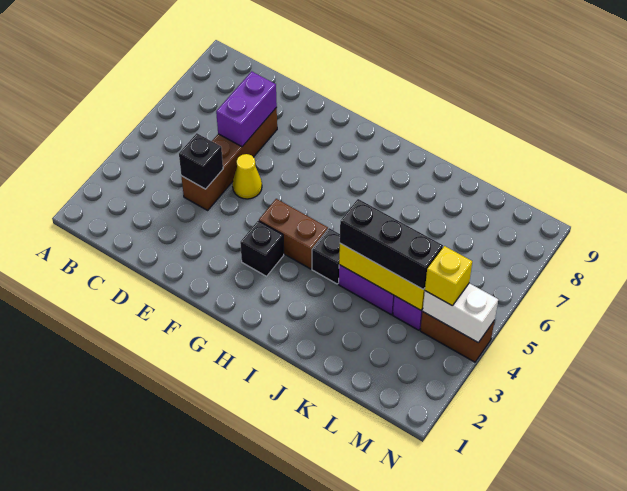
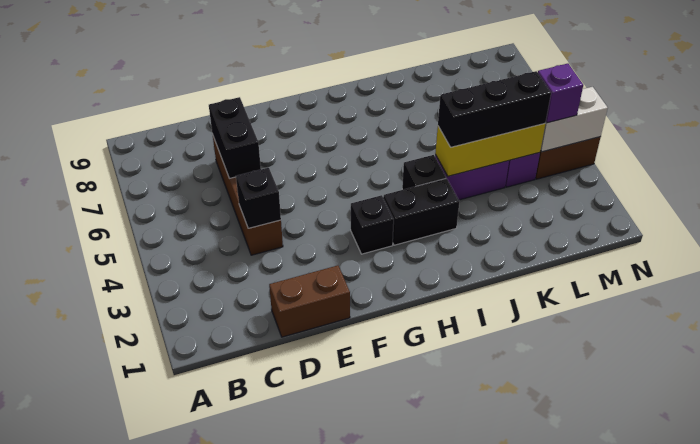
purple 1x2 brick [216,71,277,147] -> black 1x2 brick [209,97,261,179]
yellow 1x1 cone [233,154,262,199] -> none
brown 1x2 brick [259,199,328,269] -> brown 1x2 brick moved to [269,266,350,337]
none -> black 1x2 brick [383,178,459,245]
yellow 1x1 brick [425,246,472,306] -> purple 1x1 brick [538,64,583,123]

